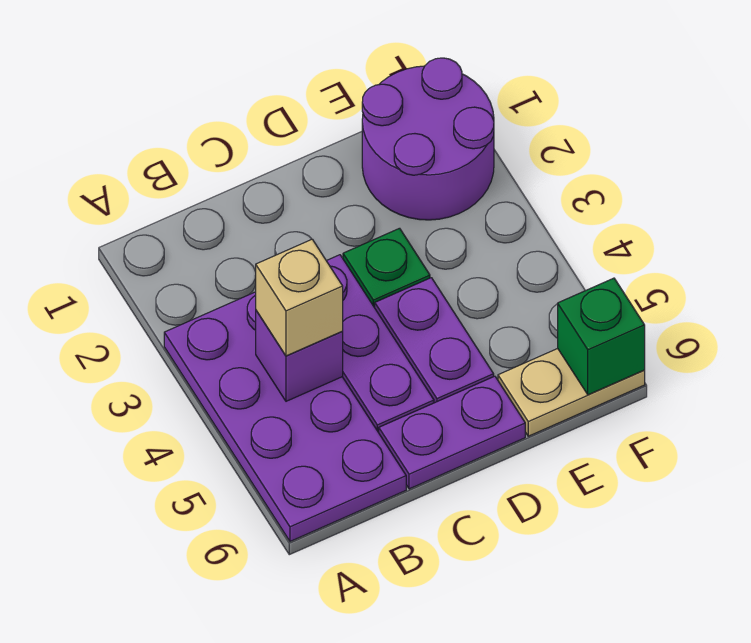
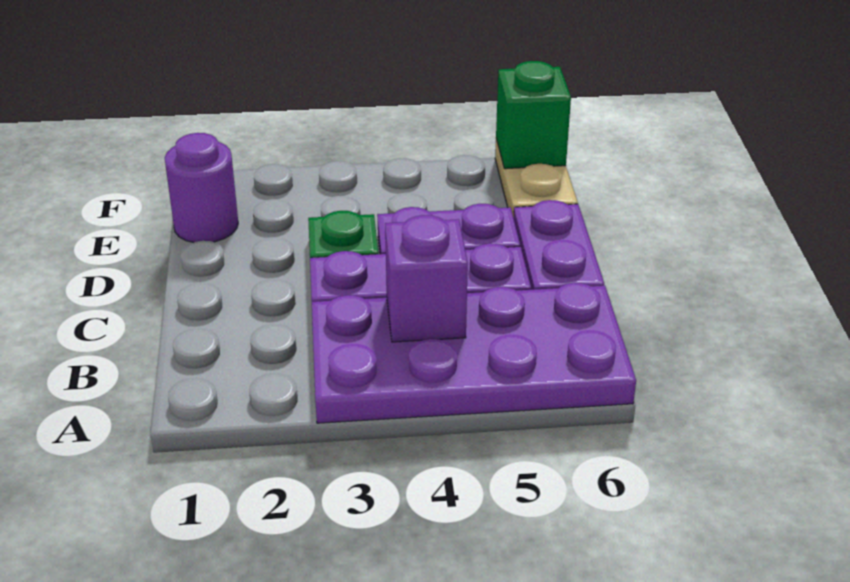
tan 1x1 brick [256,239,343,356] -> none
purple 2x2 round brick [362,58,494,220] -> purple 1x1 round brick [165,133,238,243]

